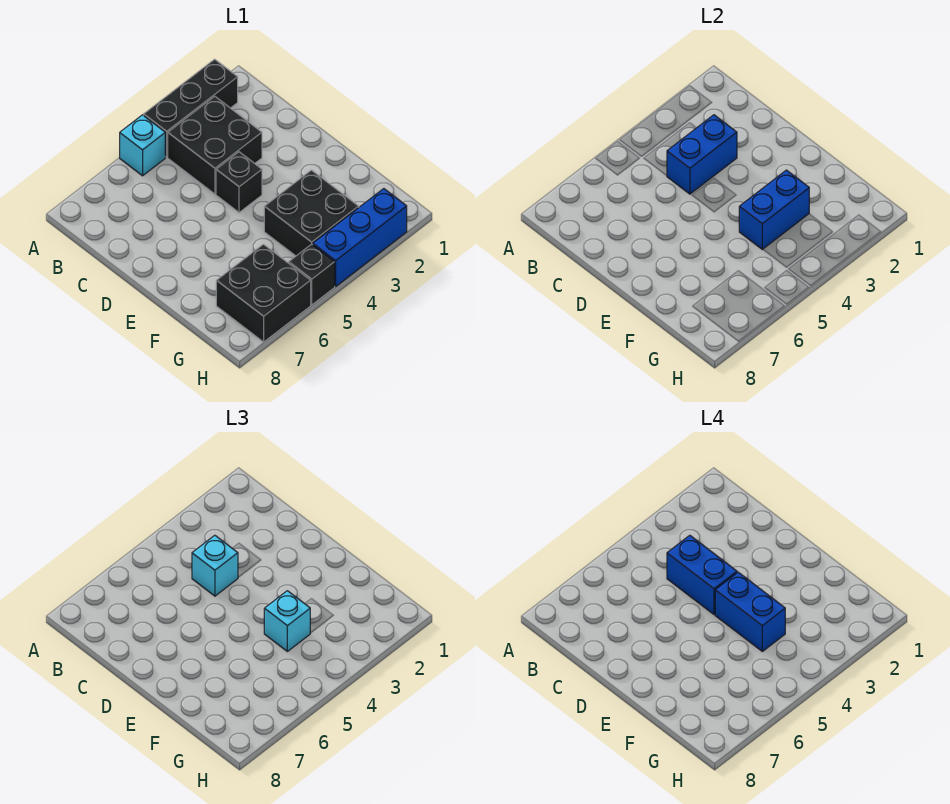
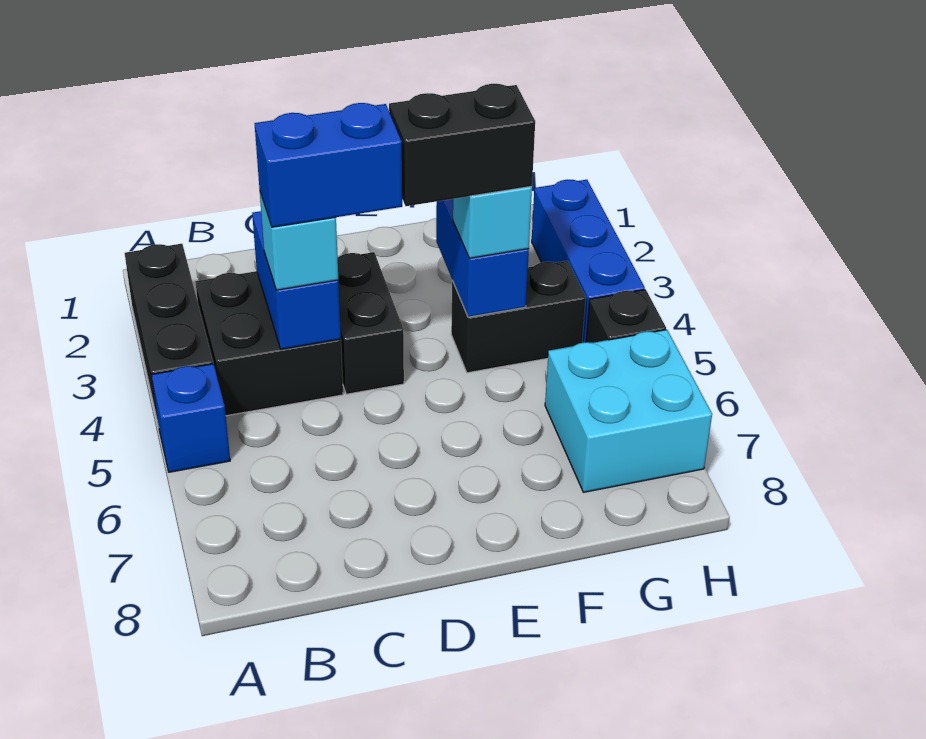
cyan 1x1 brick [120,115,165,176] -> blue 1x1 brick [152,364,230,472]
black 1x1 brick [216,152,262,213] -> black 1x2 brick [338,252,404,394]
blue 1x2 brick [715,572,785,651] -> black 1x2 brick [389,84,535,206]
black 2x2 brick [264,170,359,256] -> black 1x2 brick [451,261,586,373]
black 2x2 brick [216,244,311,342] -> cyan 2x2 brick [545,330,712,492]

